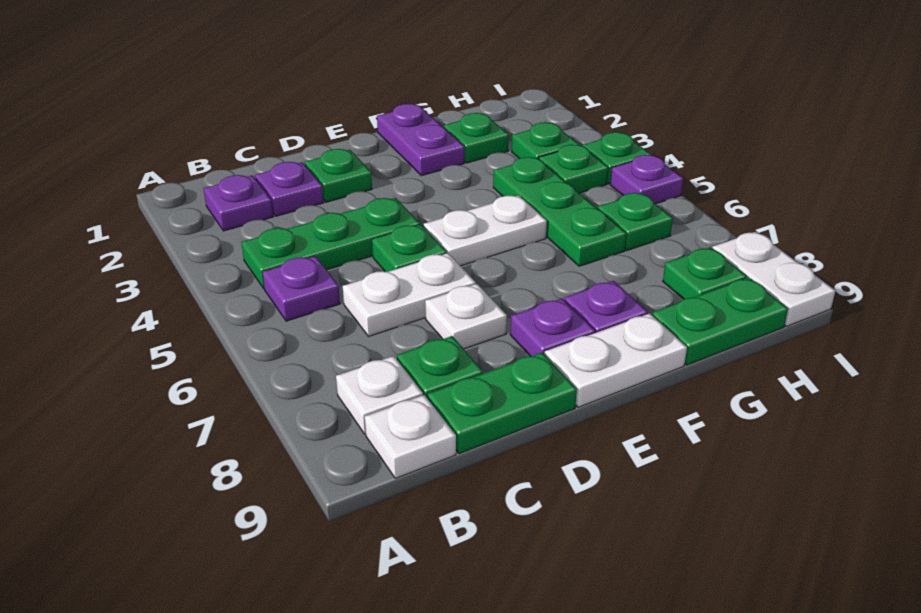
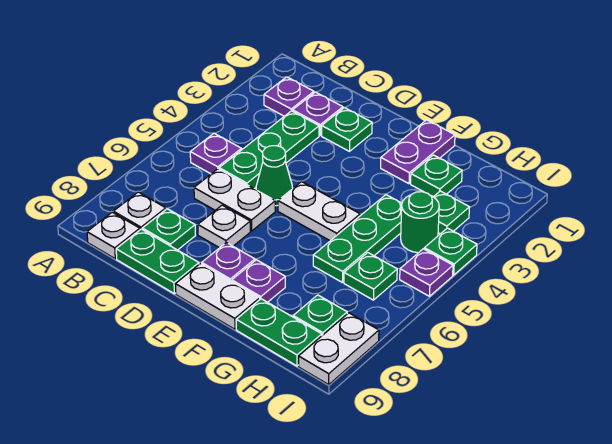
green 1x3 plate [241,198,420,289] -> green 1x3 plate turned to [219,111,319,188]
green 1x1 plate [372,225,447,272] -> green 1x1 cone [256,146,293,206]
green 1x1 plate [539,145,608,193] -> green 1x1 round brick [401,192,439,253]

